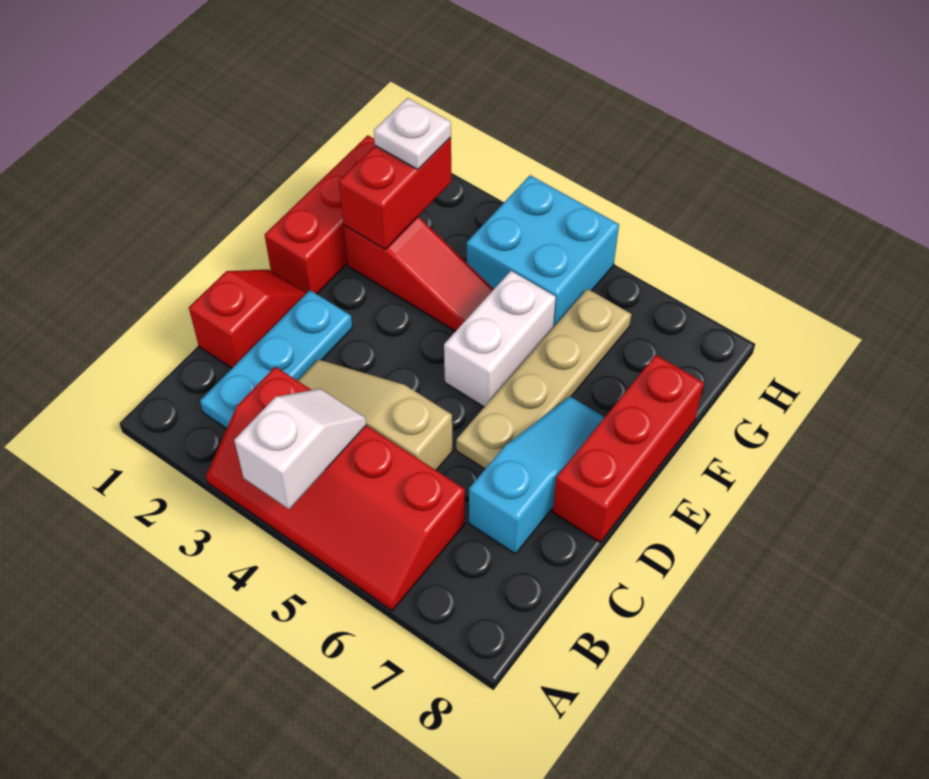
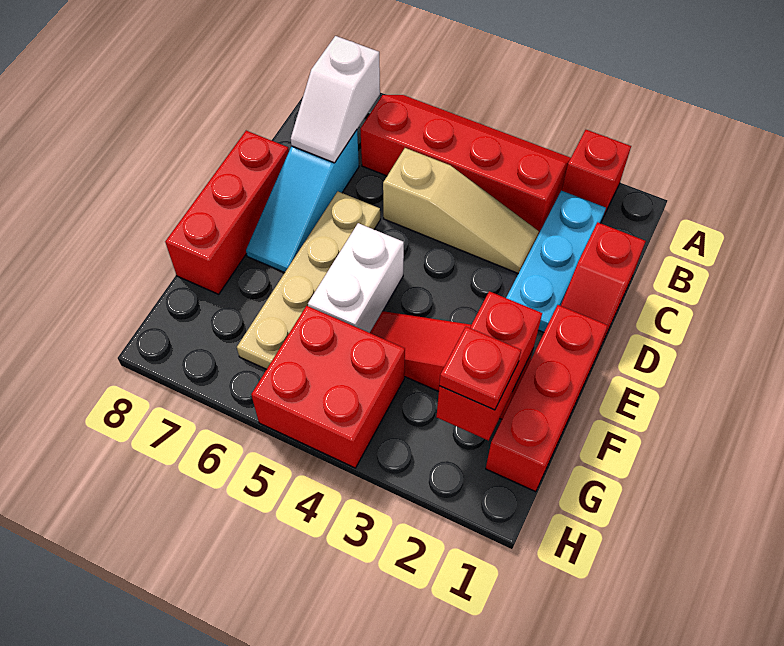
none -> red 1x1 brick [562,130,631,217]
white 1x2 slope [234,389,366,509] -> white 1x2 slope moved to [291,36,380,163]
white 1x1 plate [374,98,451,170] -> red 1x1 plate [439,327,521,410]
cyan 2x2 brick [467,175,619,327] -> red 2x2 brick [251,306,405,468]

